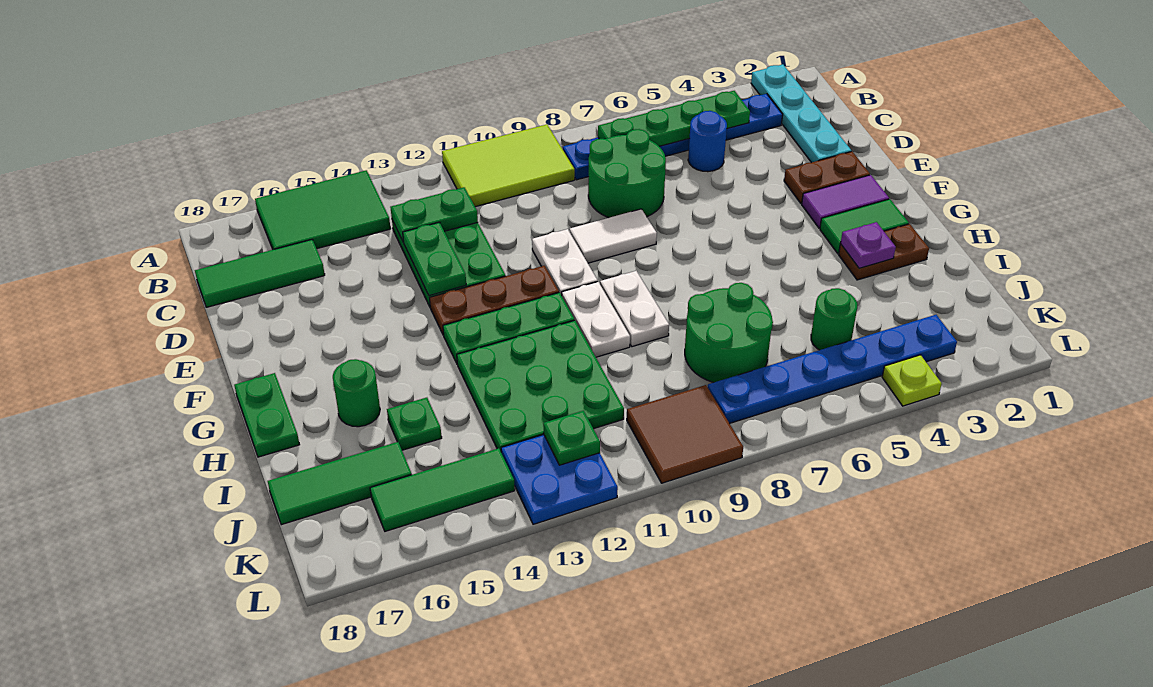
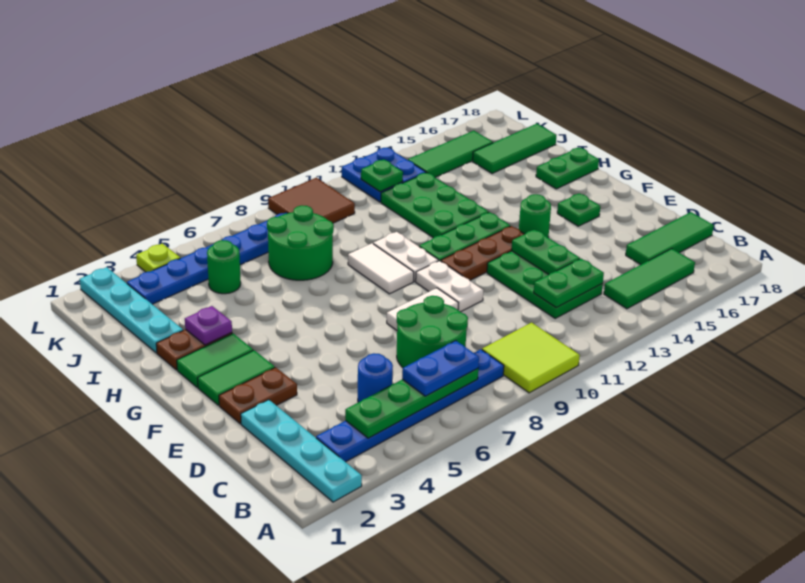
lime 2x3 tile [442,124,575,207] -> lime 2x2 tile [482,323,580,393]
green 2x3 tile [255,170,391,250] -> green 1x3 tile [604,249,695,309]
none -> blue 1x2 plate [402,341,479,396]
purple 1x2 tile [802,175,889,228] -> green 1x2 tile [197,350,275,405]
white 1x2 plate [600,271,669,347] -> white 1x2 tile [348,243,414,294]
green 1x2 plate [234,373,300,457] -> green 1x2 plate turned to [536,148,599,189]
green 3x3 plate [457,320,624,451] -> green 2x3 plate [381,173,489,238]
green 1x1 round brick [333,359,380,427] -> green 1x1 round brick moved to [519,194,551,237]
none -> cyan 1x4 plate [80,267,183,353]
green 1x1 plate [387,398,442,450] -> green 1x1 plate moved to [557,193,600,226]

